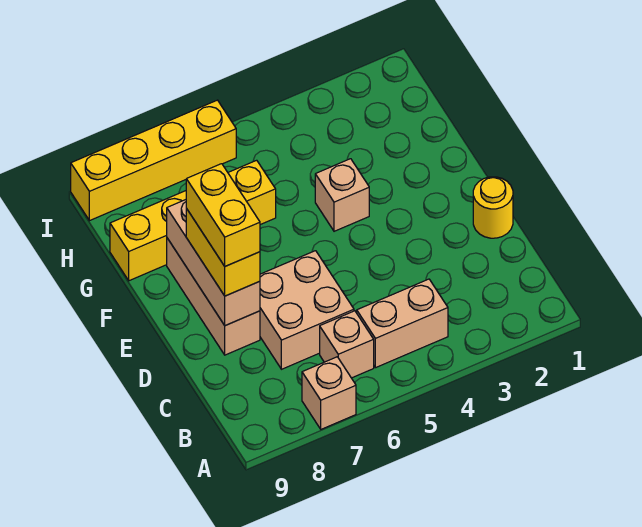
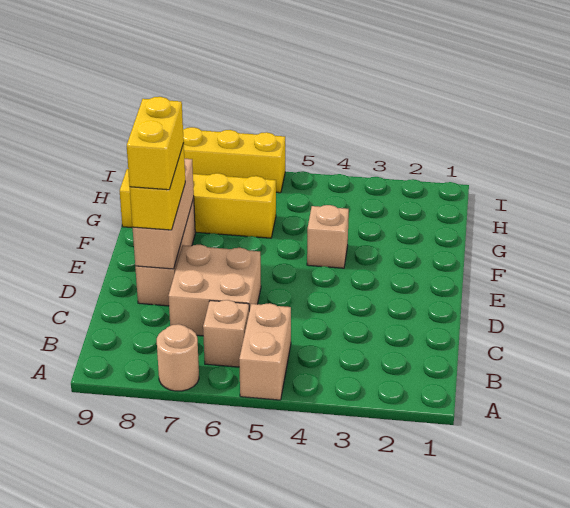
tan 1x1 brick [302,357,356,429] -> tan 1x1 round brick [157,324,199,391]
tan 1x2 brick [357,279,448,368] -> tan 1x2 brick turned to [239,303,291,400]
yellow 1x1 round brick [473,177,513,238] -> none

